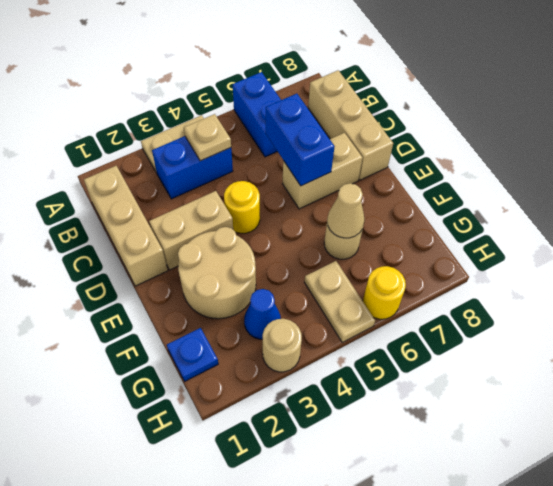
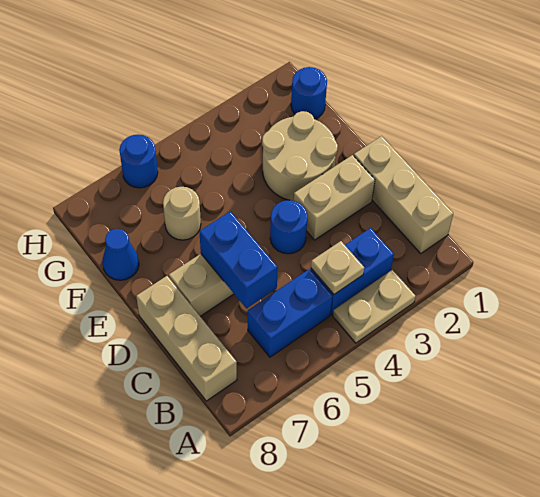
blue 1x2 brick [233,72,281,157] -> blue 1x2 brick turned to [248,269,332,357]
yellow 1x1 round brick [224,181,260,233] -> blue 1x1 round brick [270,200,307,254]
tan 1x1 cone [327,183,364,238] -> none
blue 1x1 plate [167,328,218,381] -> blue 1x1 round brick [291,67,327,119]
blue 1x1 cone [244,289,281,339] -> blue 1x1 cone moved to [102,229,139,280]
tan 1x2 plate [304,261,375,342] -> none
tan 1x1 round brick [263,319,302,372] -> none
yellow 1x1 round brick [363,266,406,319] -> blue 1x1 round brick [119,135,158,188]

